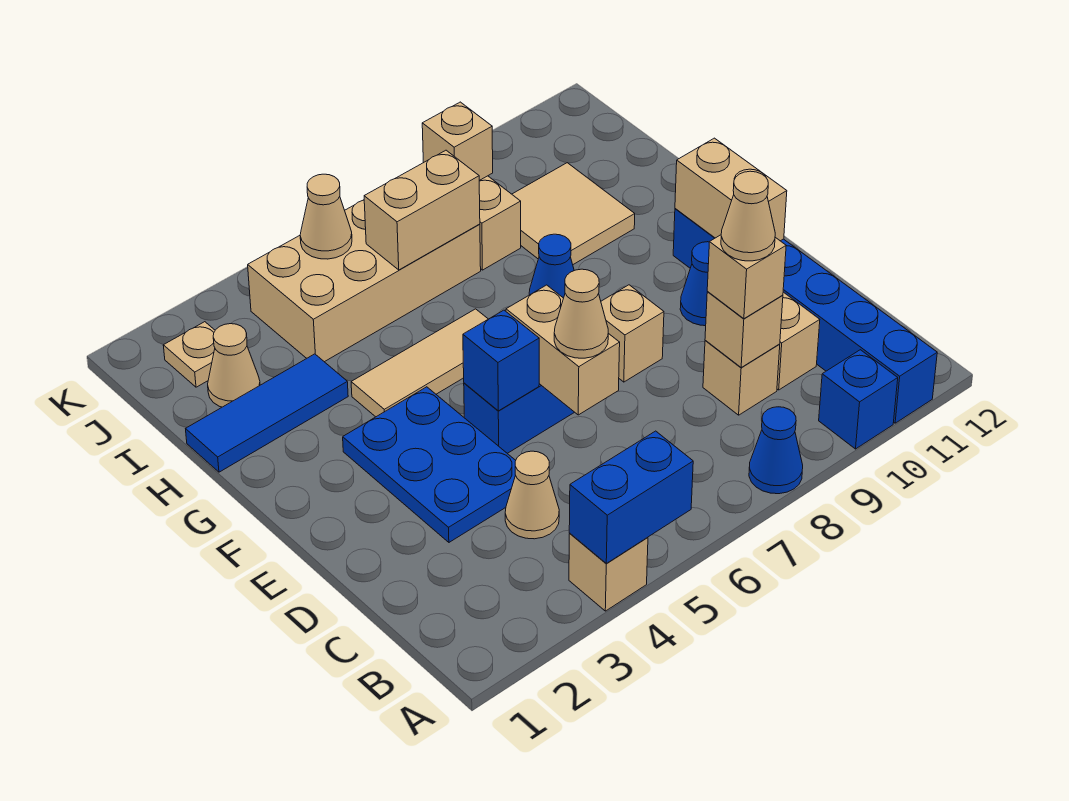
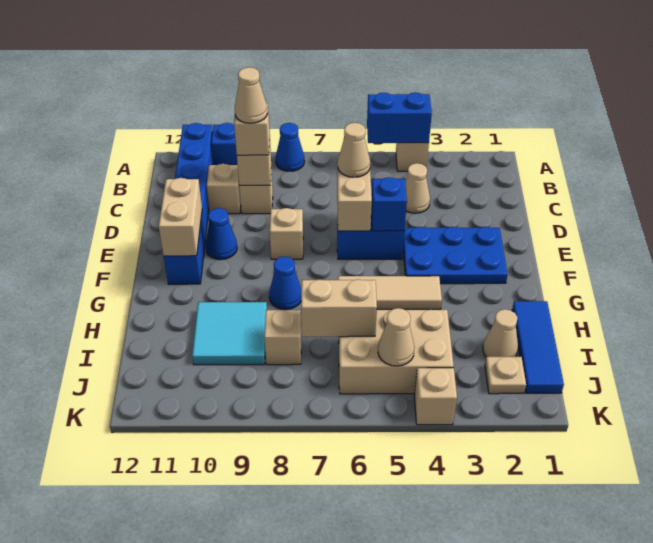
blue 2x3 plate [343,387,516,542] -> blue 2x3 plate turned to [403,227,508,284]
blue 1x3 tile [186,354,348,472] -> blue 1x3 tile turned to [512,301,564,393]
tan 2x2 tile [512,163,635,264] -> cyan 2x2 tile [192,302,267,365]
tan 2x4 brick [248,200,481,362] -> tan 2x3 brick [339,309,454,394]
tan 1x1 brick [422,102,493,181] -> tan 1x1 brick moved to [414,368,457,425]

